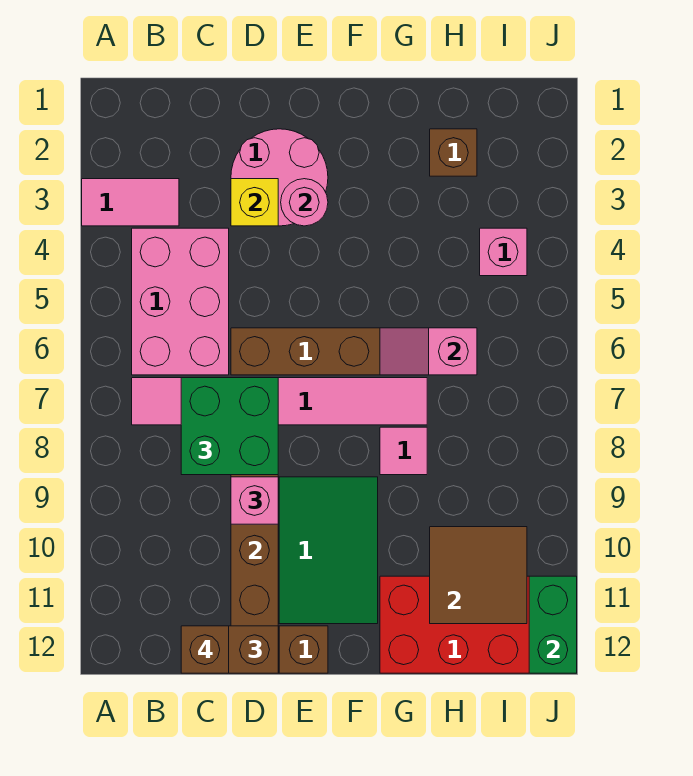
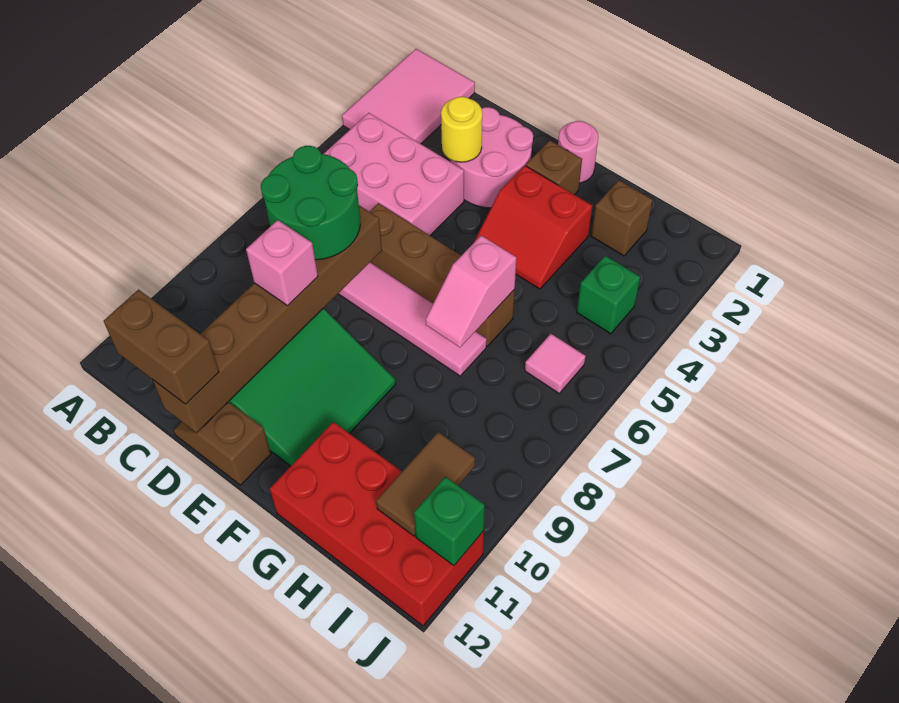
pink 1x2 tile [82,179,179,226] -> pink 2x3 tile [342,49,475,144]
pink 2x3 brick [132,228,229,375] -> pink 2x3 brick turned to [324,113,464,235]
green 2x2 brick [181,378,278,475] -> green 2x2 round brick [261,146,360,260]
brown 1x1 brick [181,626,229,673] -> brown 1x1 brick moved to [526,140,582,195]
yellow 1x1 brick [231,179,278,226] -> yellow 1x1 round brick [441,97,482,162]
pink 1x1 round brick [281,179,328,226] -> pink 1x1 round brick moved to [558,121,598,183]
none -> red 2x2 slope [474,166,593,289]
pink 1x2 slope [380,328,477,375] -> pink 1x2 slope turned to [426,235,516,347]
pink 1x1 tile [380,427,427,475] -> pink 1x1 tile moved to [525,334,586,393]
brown 2x2 tile [430,527,527,624] -> brown 1x2 tile [376,432,475,536]
pink 1x1 brick [480,228,527,276] -> green 1x1 brick [577,256,640,334]
green 1x2 brick [529,576,577,673] -> green 1x1 brick [414,477,485,566]

